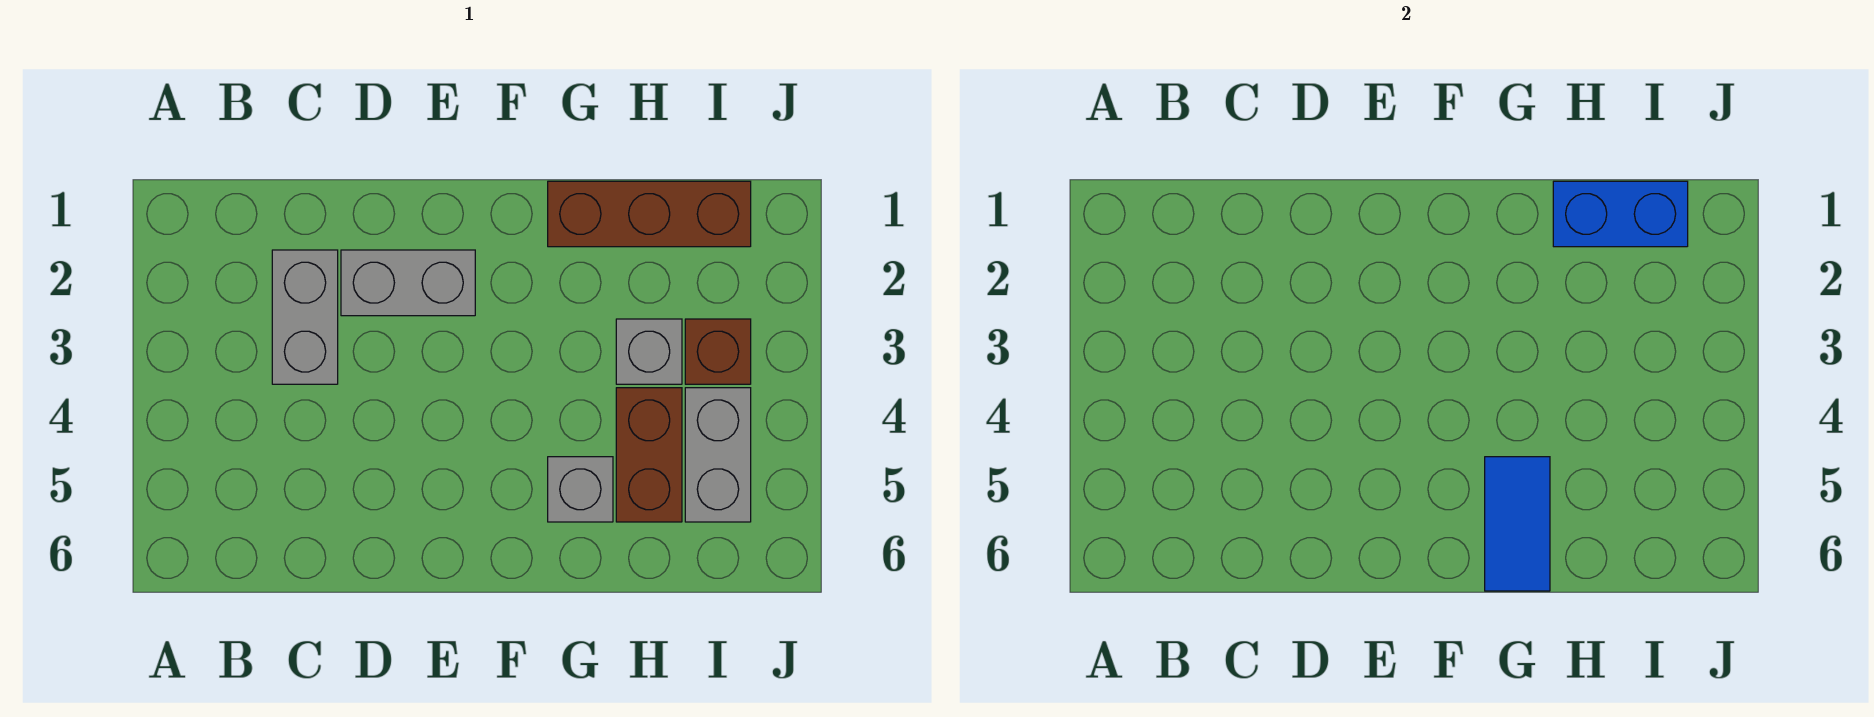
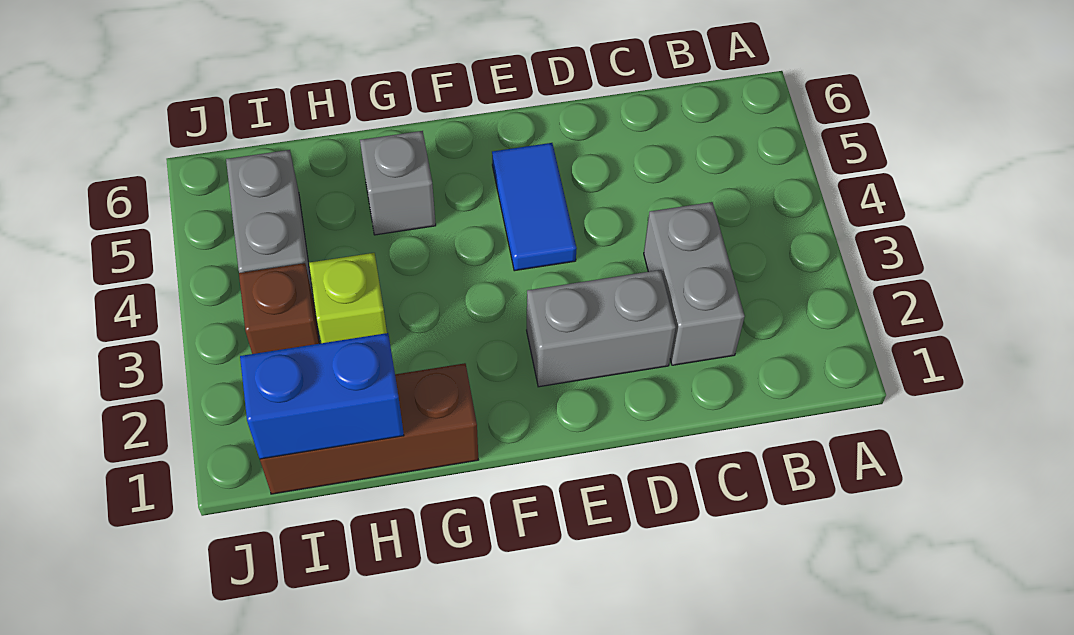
blue 1x2 tile [1485,457,1550,591] -> blue 1x2 tile moved to [492,143,577,271]
grey 1x1 brick [616,319,682,384] -> lime 1x1 brick [309,253,387,343]
brown 1x2 brick [616,388,682,522] -> none

